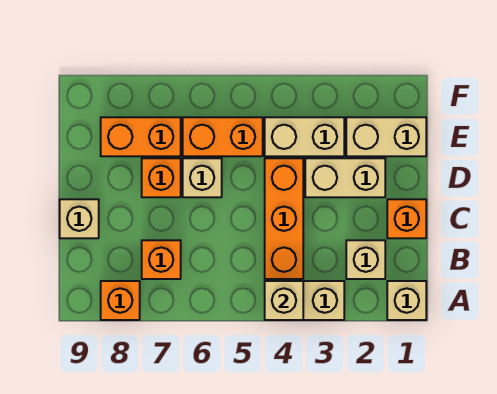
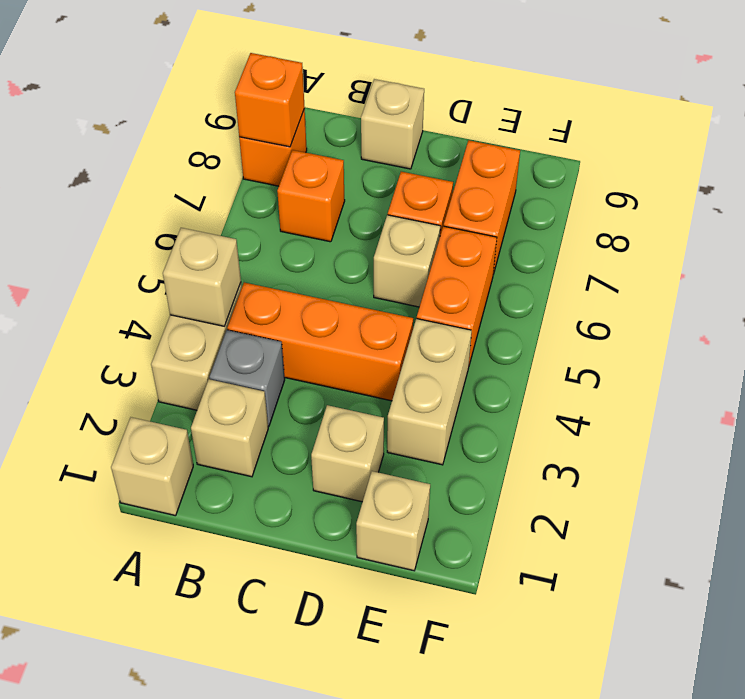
none -> grey 1x1 brick [210,330,285,426]
orange 1x1 brick [387,199,426,238] -> orange 1x1 brick moved to [235,53,305,147]
tan 1x2 brick [305,158,385,197] -> tan 1x1 brick [311,405,384,502]
tan 1x2 brick [346,117,426,156] -> tan 1x1 brick [356,471,430,571]

